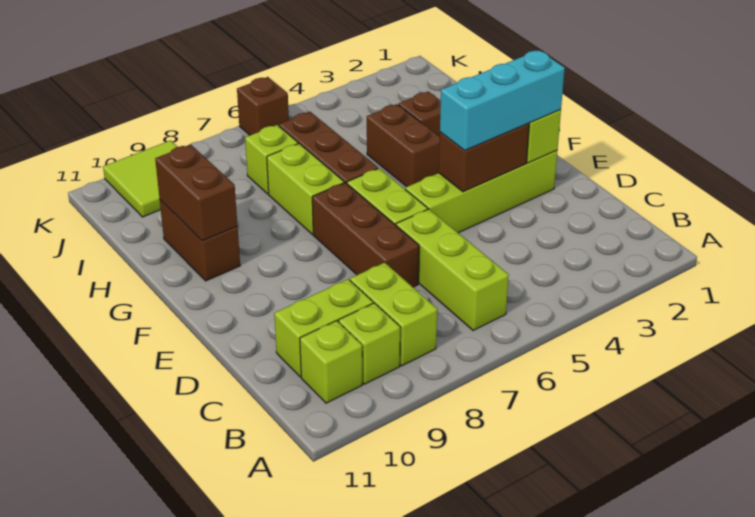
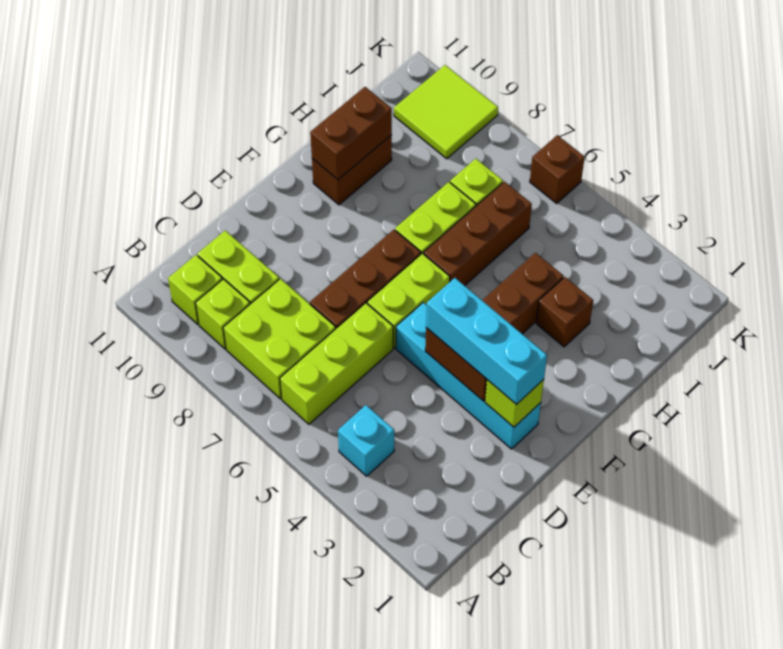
none -> cyan 1x1 brick [338,405,394,476]
lime 1x2 brick [350,263,437,366] -> lime 2x2 brick [223,279,336,399]
lime 1x4 brick [405,151,557,233] -> cyan 1x4 brick [396,303,541,449]

